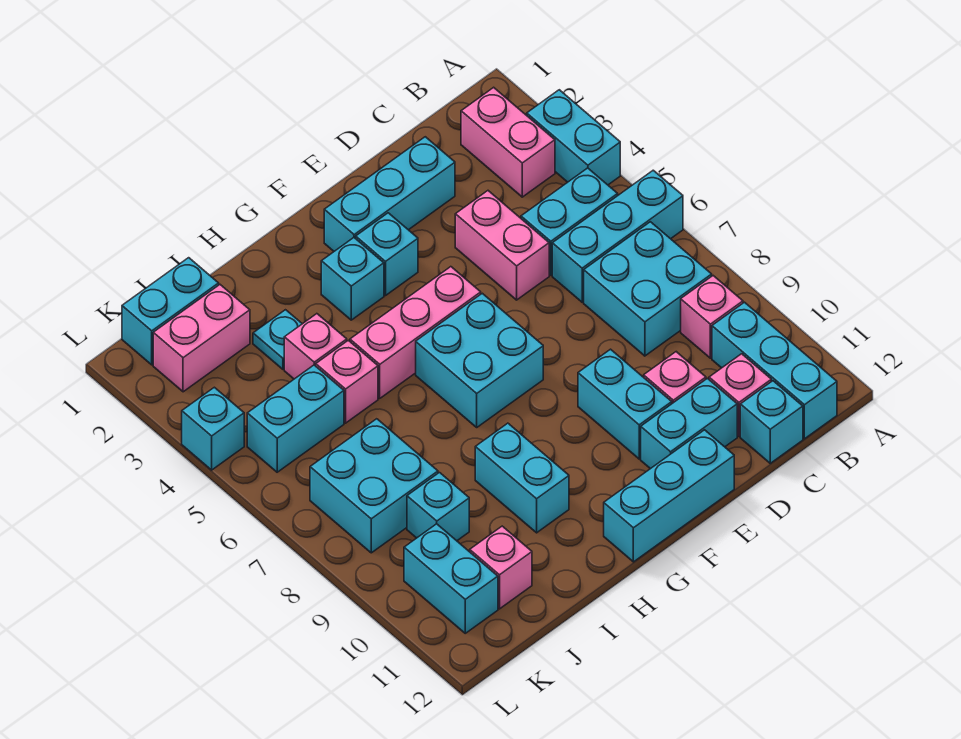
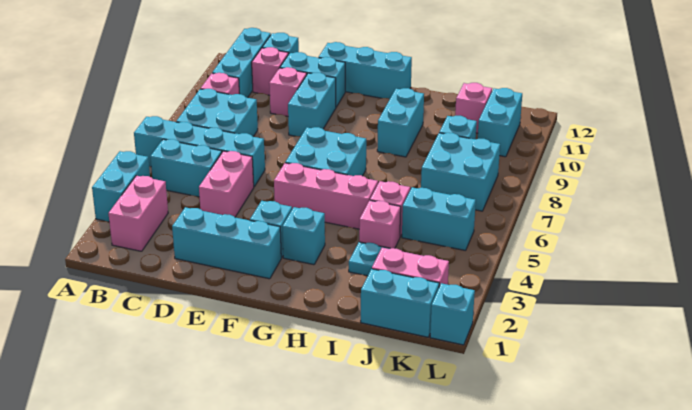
cyan 1x3 brick [552,170,683,302] -> cyan 1x4 brick [134,116,265,187]
cyan 1x1 brick [182,387,244,470] -> cyan 1x1 brick moved to [430,283,475,345]

